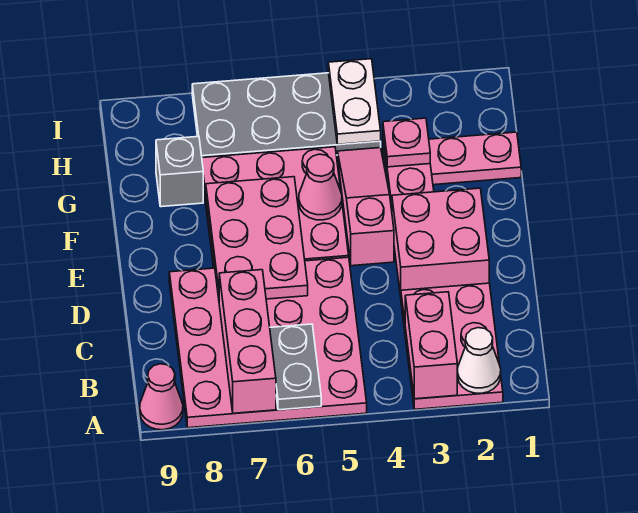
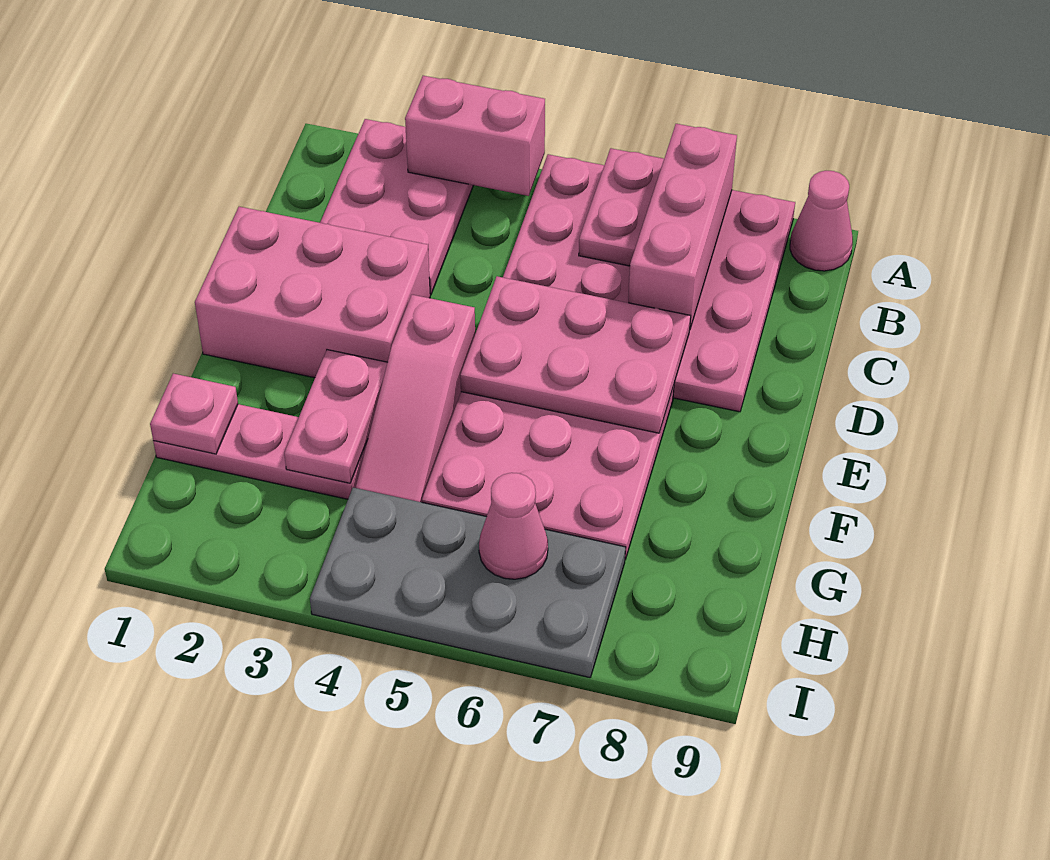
white 1x1 cone [457,328,501,393] -> none
pink 1x2 brick [405,292,457,399] -> pink 1x2 brick turned to [405,76,545,196]
grey 1x2 plate [270,324,321,410] -> pink 1x2 plate [579,148,664,266]
pink 2x2 brick [392,188,489,297] -> pink 2x3 brick [195,207,430,378]
pink 2x3 plate [206,177,308,299] -> pink 2x3 plate turned to [460,276,691,433]
pink 1x1 cone [299,154,342,220] -> pink 1x1 cone moved to [479,473,548,579]
pink 1x1 plate [383,118,430,167] -> pink 1x1 plate moved to [150,374,238,454]
grey 1x1 brick [156,136,203,207] -> none
white 1x2 plate [328,59,381,144] -> none

